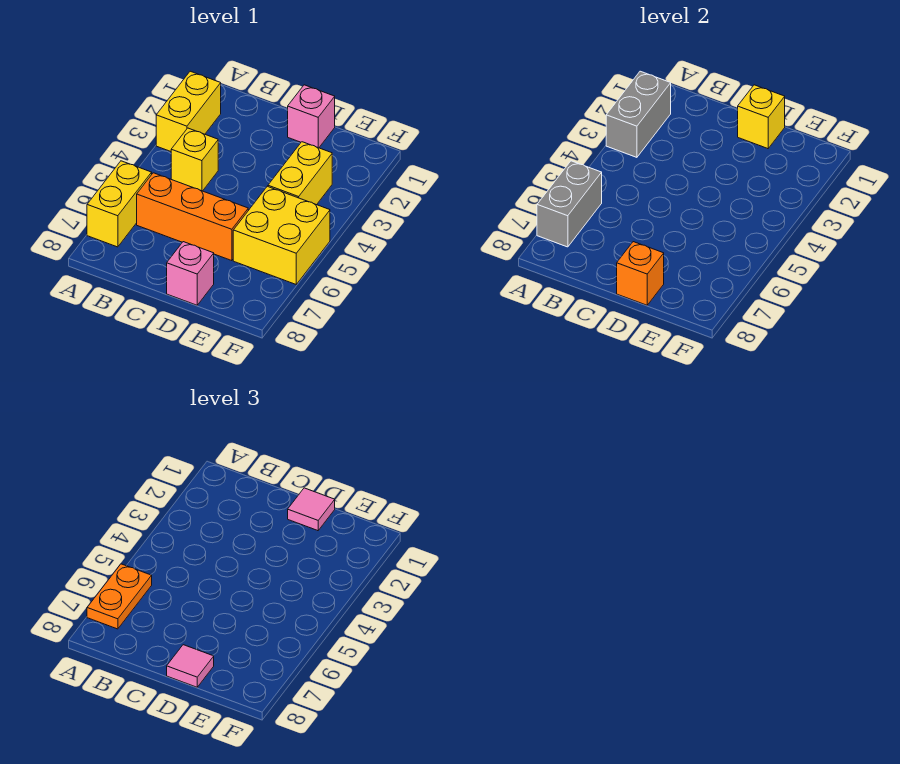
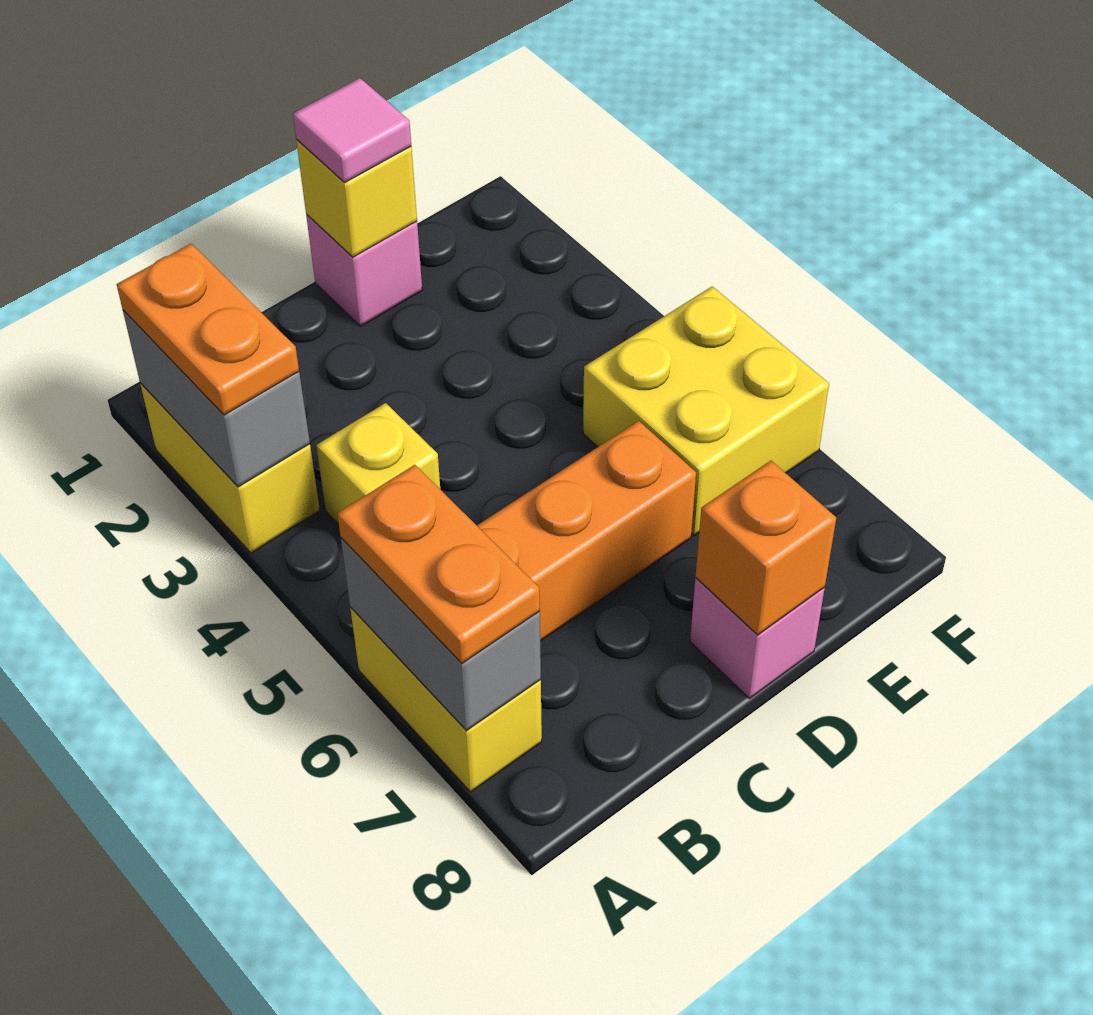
none -> orange 1x2 plate [117,244,299,415]
pink 1x1 tile [167,645,214,687] -> none
yellow 1x2 brick [268,142,332,205] -> none

